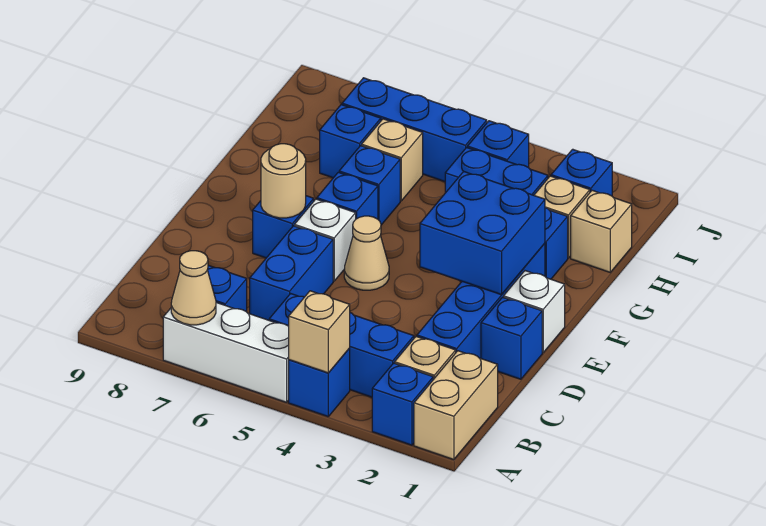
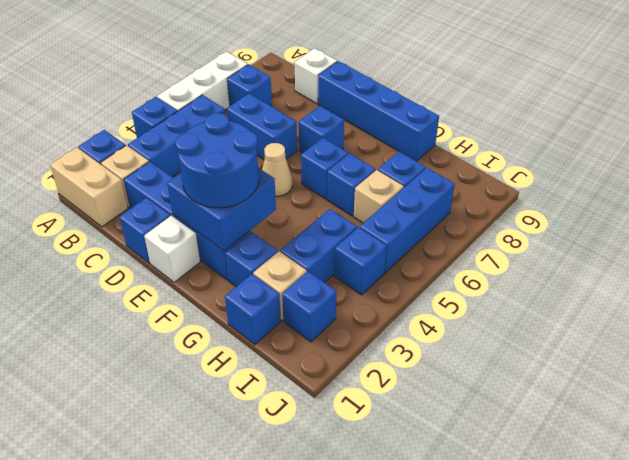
tan 1x1 brick [289,291,350,373] -> none
tan 1x1 cone [171,251,216,325] -> none
none -> blue 1x4 brick [318,61,439,161]
none -> blue 2x2 round brick [176,113,259,208]
white 1x1 brick [294,199,356,281] -> white 1x1 brick moved to [295,48,337,104]
tan 1x1 round brick [261,144,306,218] -> none
tan 1x1 brick [571,190,632,272] -> blue 1x1 brick [225,274,281,345]

